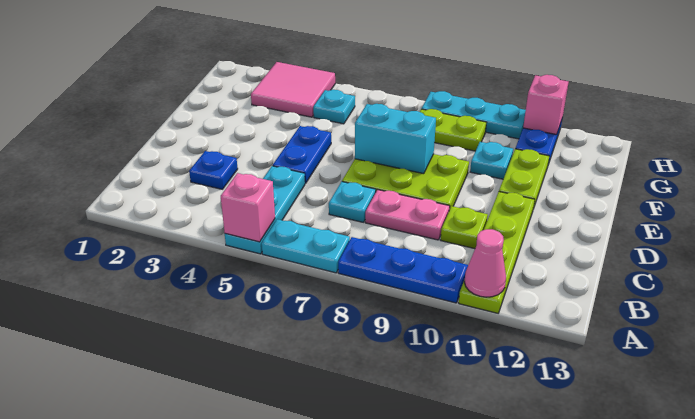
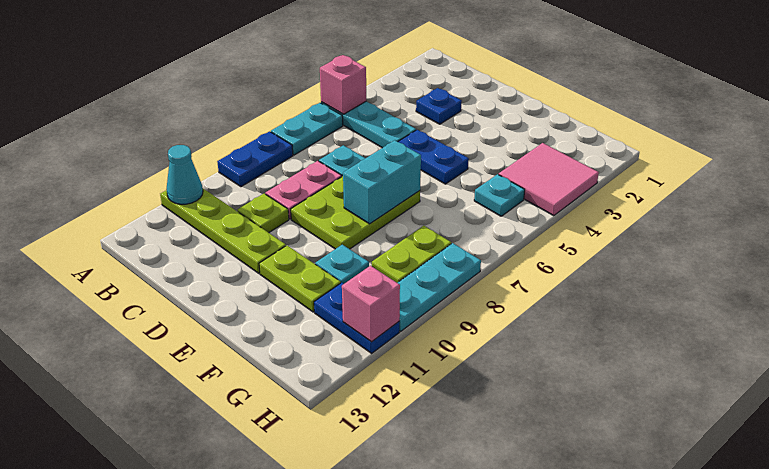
blue 1x3 plate [338,237,468,303] -> blue 1x2 plate [217,131,293,187]
pink 1x1 cone [464,229,506,297] -> cyan 1x1 cone [166,145,203,204]

